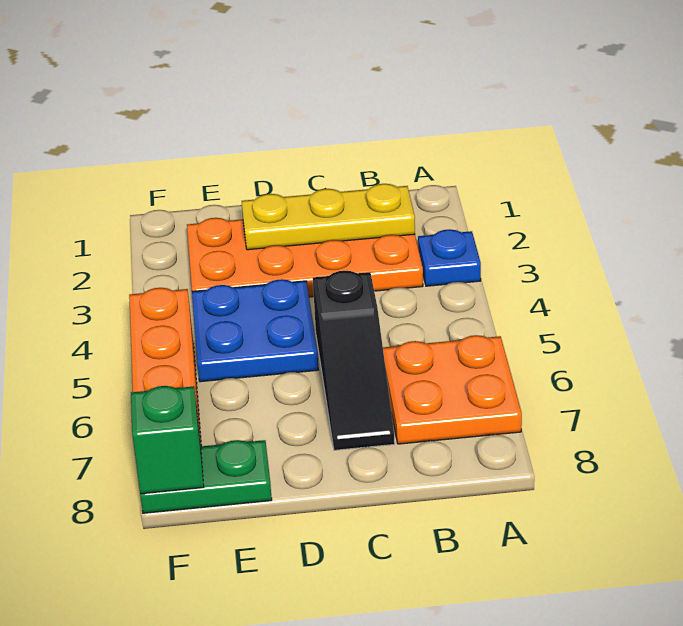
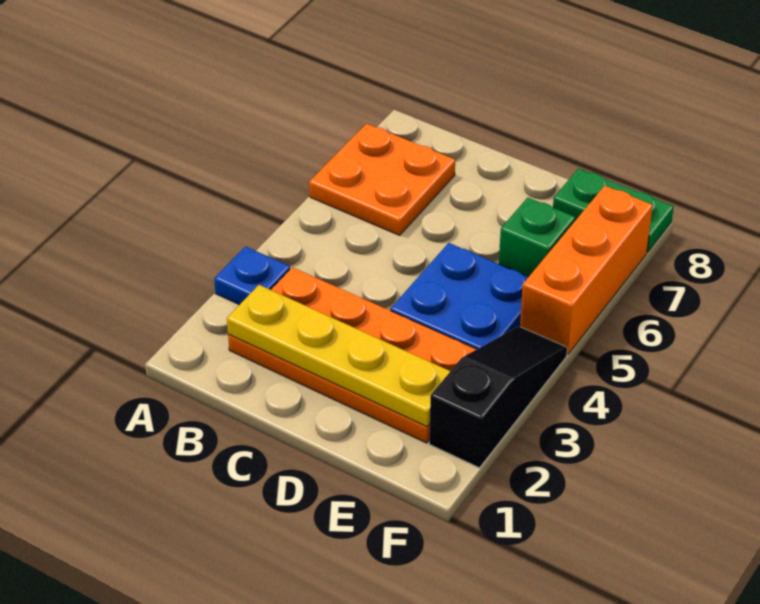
yellow 1x3 plate [242,184,415,250] -> yellow 1x4 plate [227,285,450,427]
black 1x3 slope [313,271,395,450] -> black 1x3 slope moved to [429,326,567,468]
green 1x1 brick [131,386,204,494] -> green 1x1 brick moved to [499,198,575,277]

